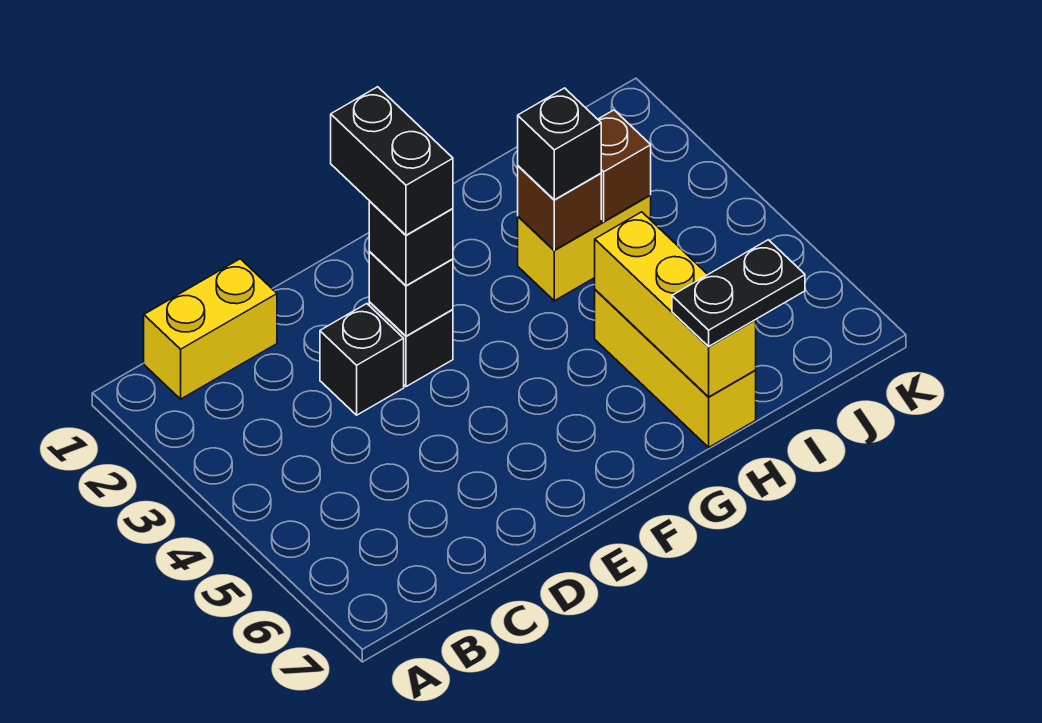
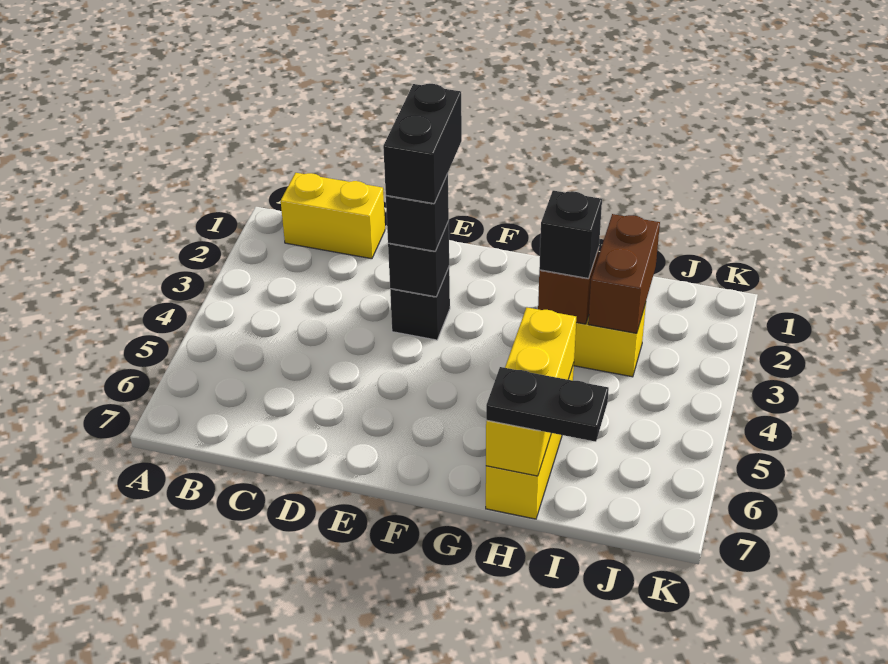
black 1x1 brick [320,304,404,415] -> none
brown 1x1 brick [598,110,651,222] -> brown 1x2 brick [588,214,660,333]

